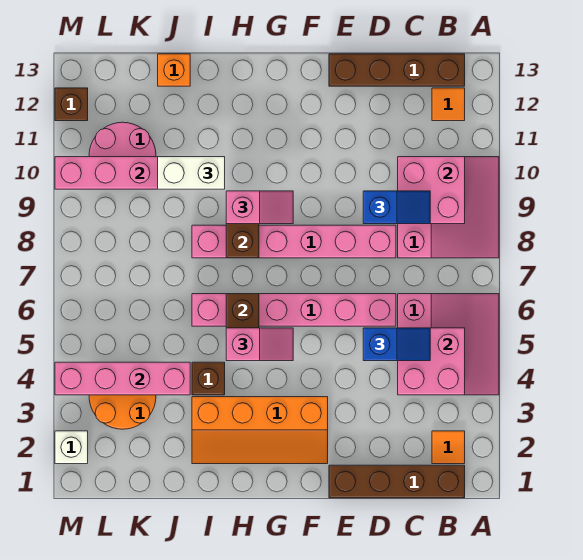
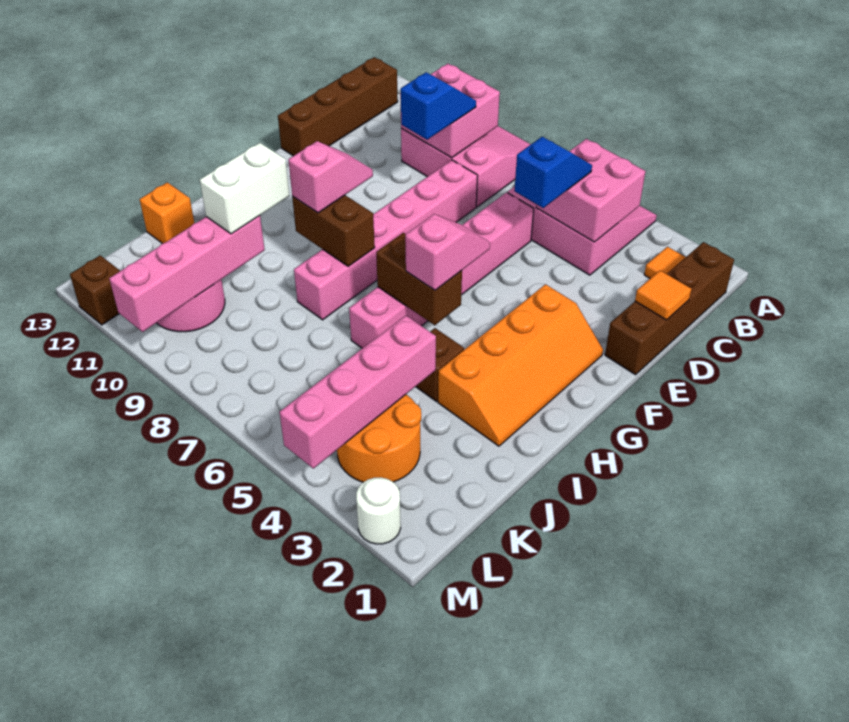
orange 1x1 tile [432,88,465,121] -> orange 1x1 tile moved to [635,270,691,320]
white 1x1 brick [55,431,88,464] -> white 1x1 round brick [356,477,401,544]

